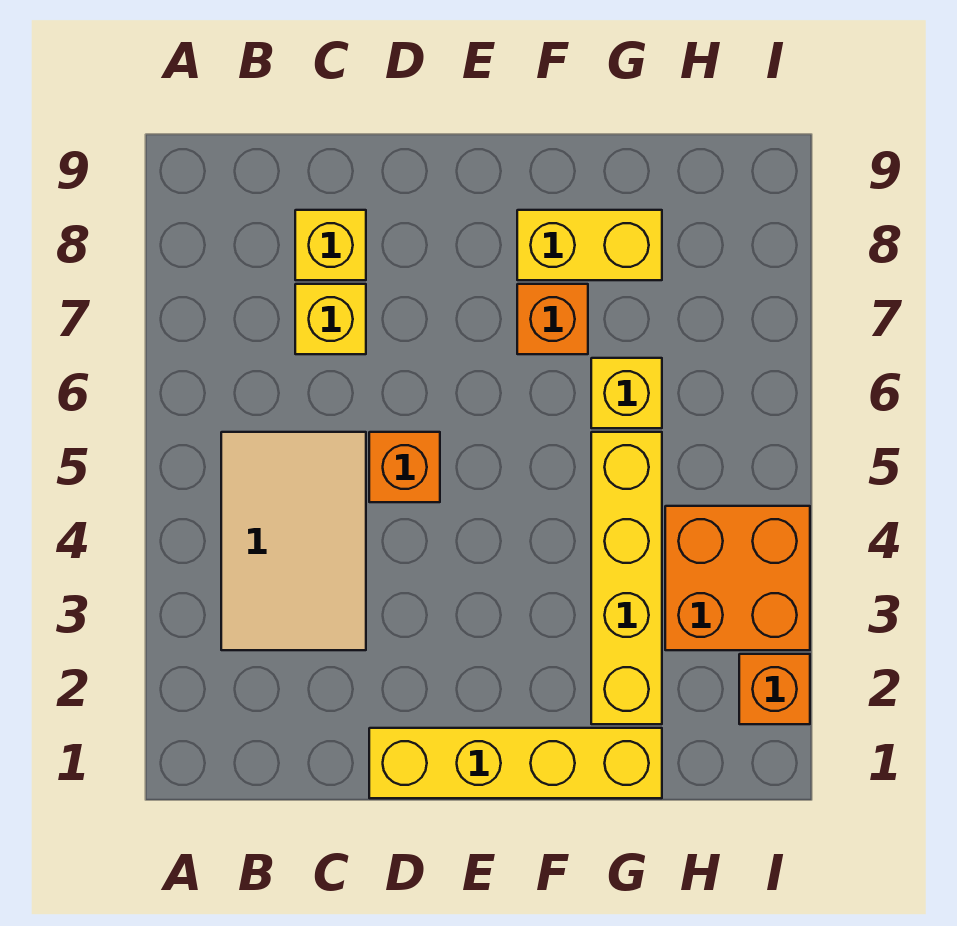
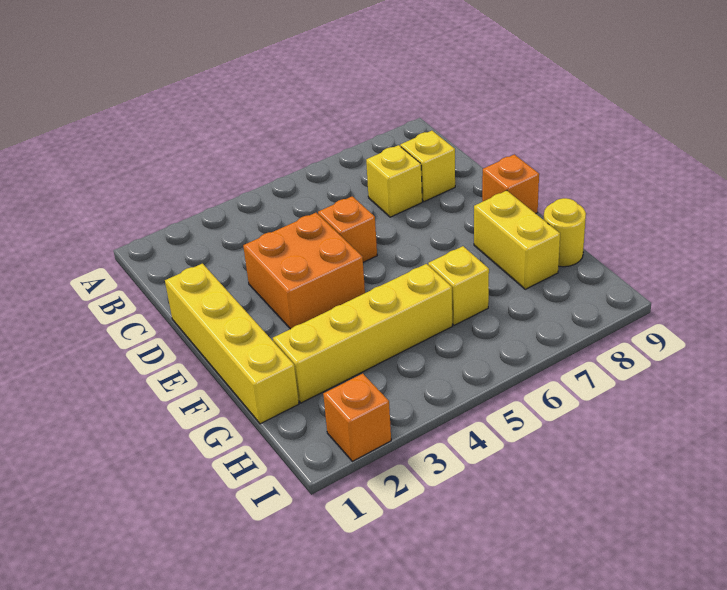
tan 2x3 tile [221,432,366,650] -> none
orange 1x1 brick [517,284,588,354] -> orange 1x1 brick moved to [482,154,539,213]
none -> yellow 1x1 round brick [544,198,586,267]
orange 2x2 brick [665,506,810,650] -> orange 2x2 brick moved to [243,213,365,329]

